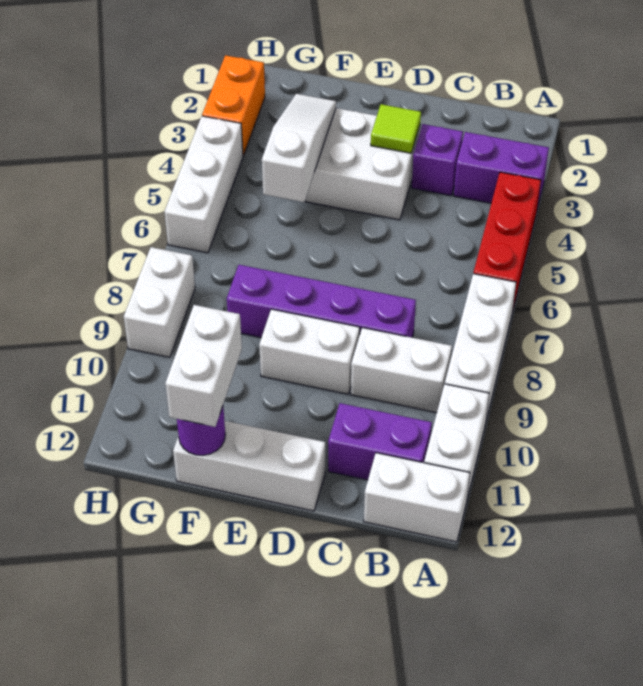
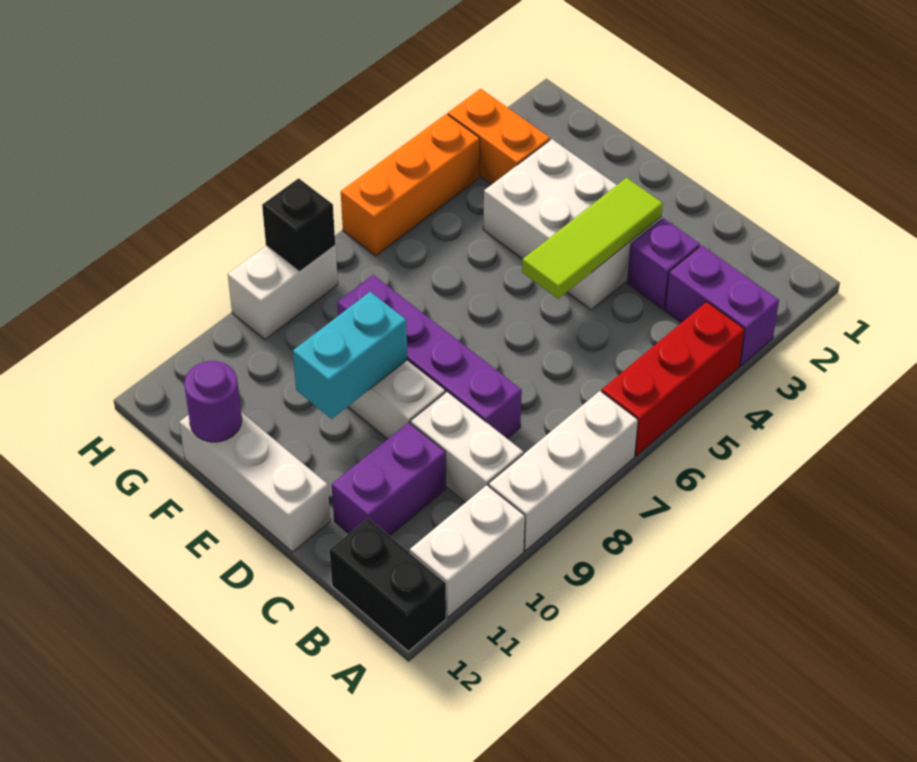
white 1x2 brick [364,453,470,542] -> black 1x2 brick [330,518,446,651]
purple 1x2 brick [328,403,432,480] -> purple 1x2 brick turned to [332,422,446,536]
lime 1x1 tile [371,104,421,153] -> lime 1x3 tile [522,178,663,299]
none -> cyan 1x2 brick [293,292,407,419]
white 1x3 slope [262,94,336,202] -> none
white 1x2 brick [165,305,242,427] -> none
orange 1x2 brick [202,55,265,156] -> orange 1x2 brick turned to [448,89,550,184]
white 1x3 brick [164,116,243,253] -> orange 1x3 brick [341,114,480,256]
none -> black 1x1 brick [262,178,335,272]

